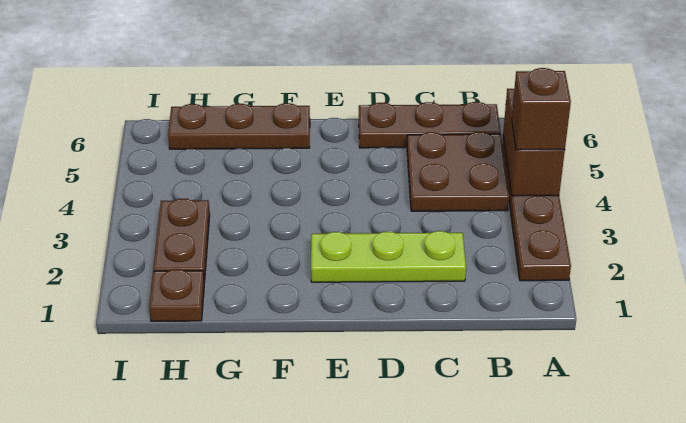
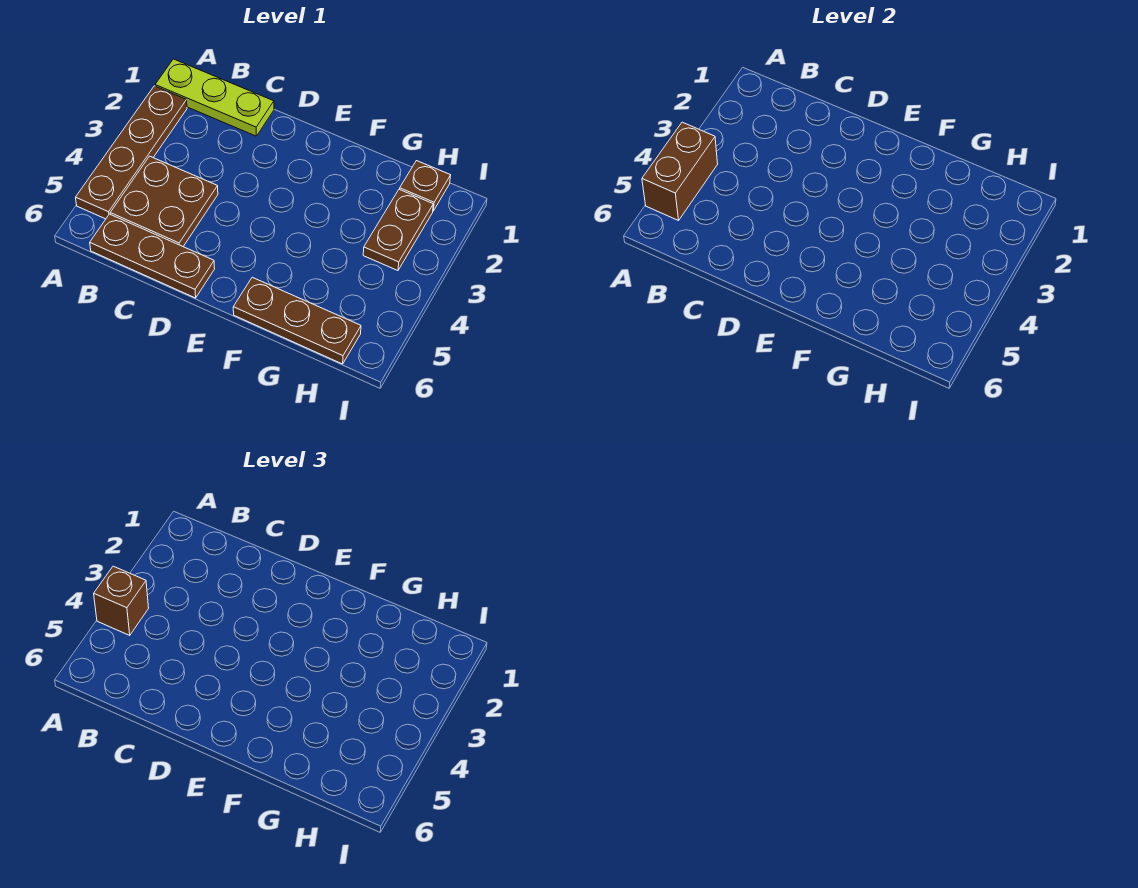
lime 1x3 plate [311,231,466,282] -> lime 1x3 plate moved to [155,59,274,136]

